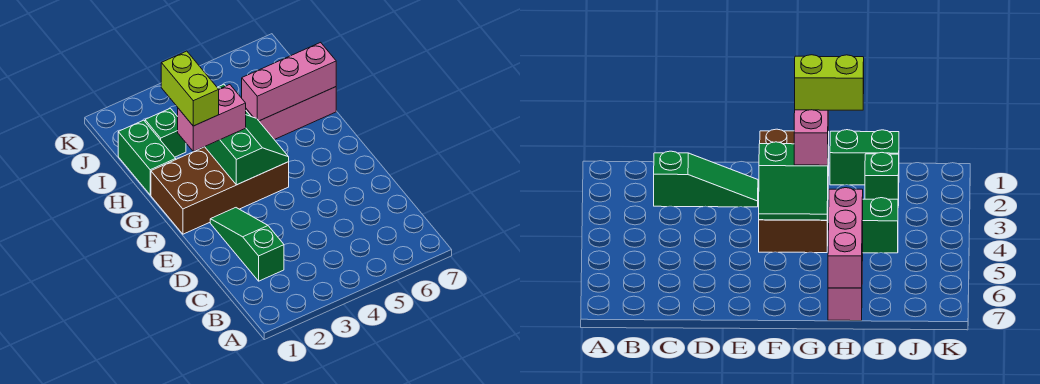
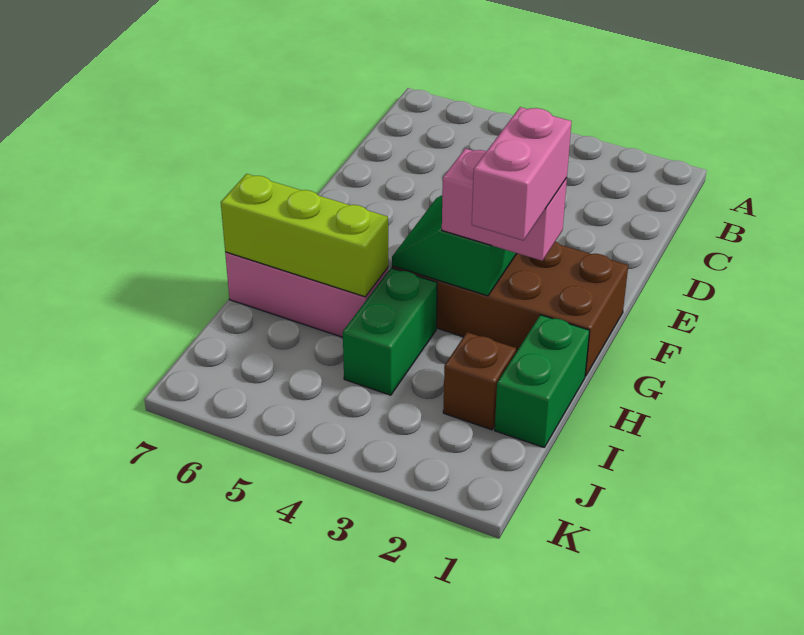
green 1x3 slope [210,208,284,281] -> none
lime 1x2 brick [161,51,219,126] -> pink 1x2 brick [472,107,572,241]
pink 1x3 brick [242,42,336,121] -> lime 1x3 brick [221,174,388,297]
green 1x1 brick [145,108,186,157] -> brown 1x1 brick [443,332,516,430]

